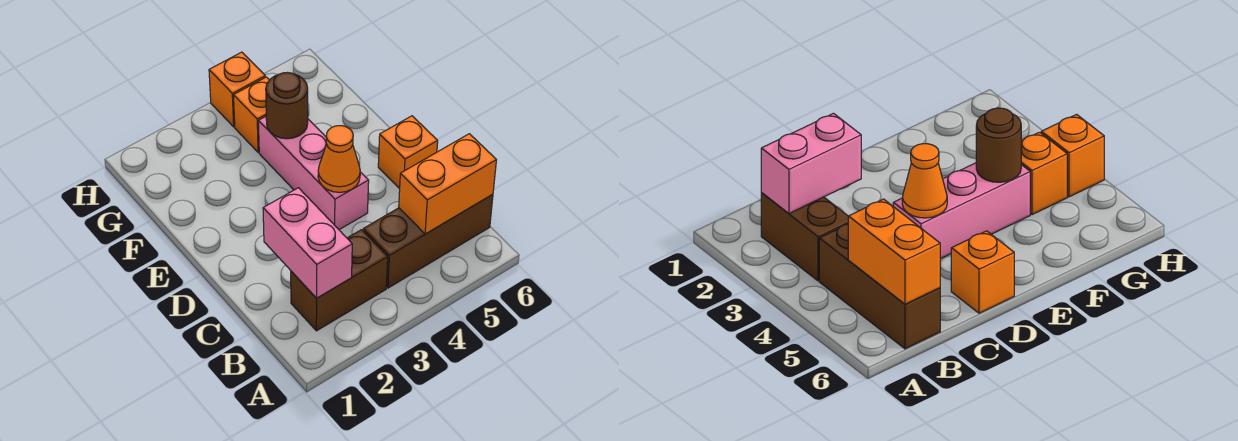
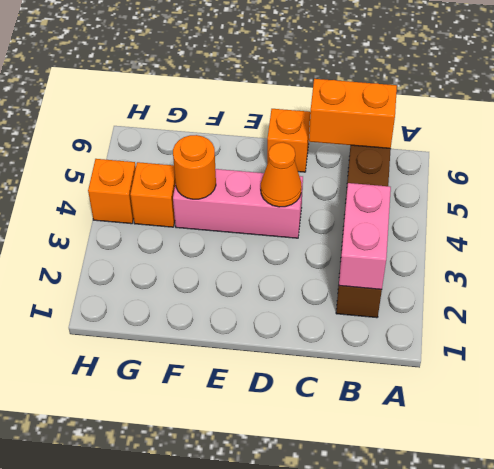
pink 1x2 brick [263,188,352,298] -> pink 1x2 brick turned to [339,183,391,289]
orange 1x2 brick [399,134,496,234] -> orange 1x2 brick turned to [309,79,397,149]
brown 1x1 round brick [266,73,308,139] -> orange 1x1 round brick [173,135,216,199]

